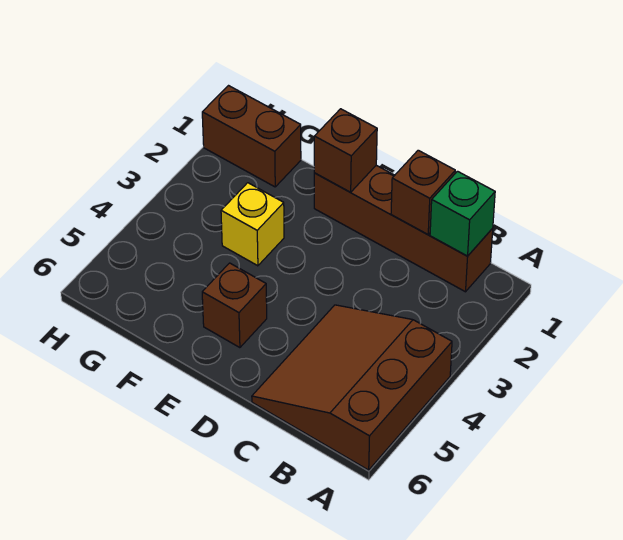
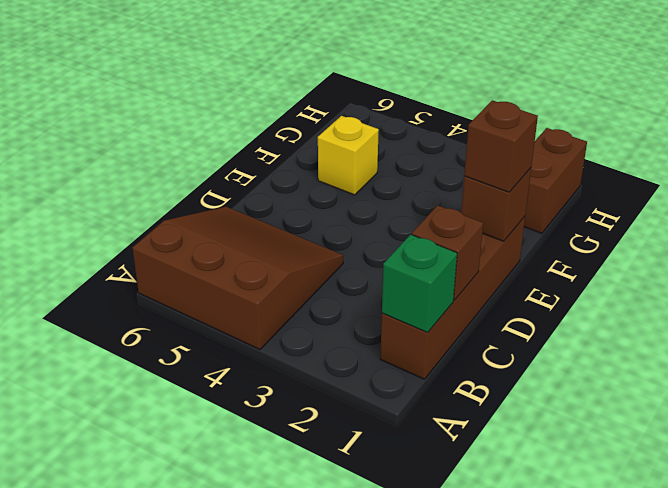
brown 1x1 brick [202,263,267,348] -> brown 1x1 brick moved to [464,100,538,192]
yellow 1x1 brick [221,183,284,266] -> yellow 1x1 brick moved to [318,116,379,195]

